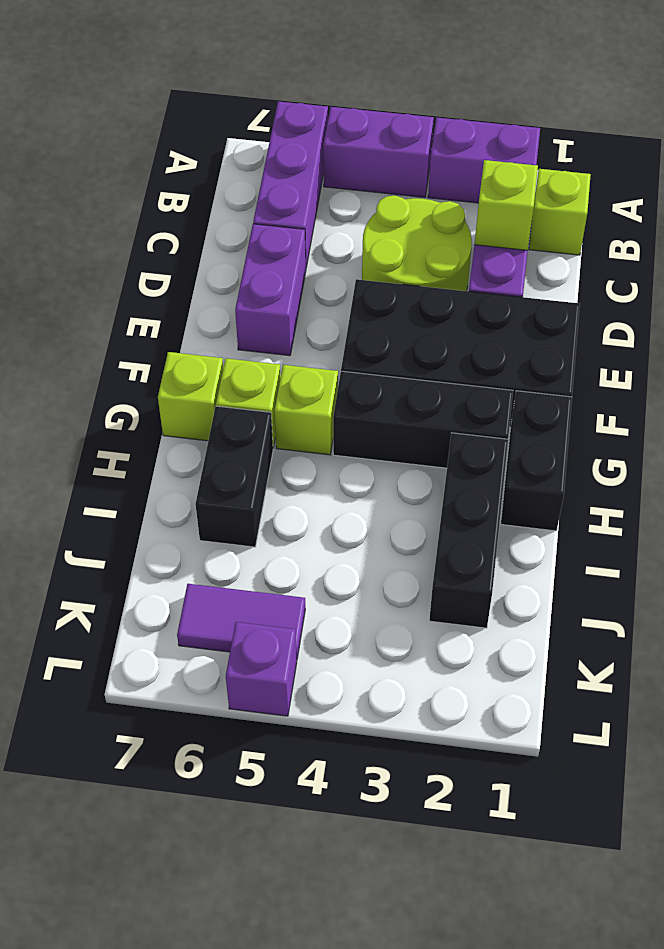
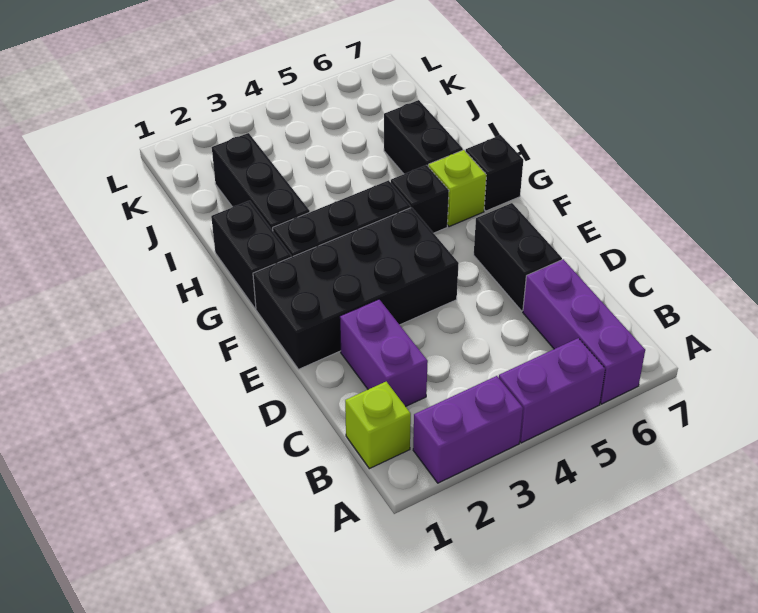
lime 1x1 brick [474,160,538,250] -> none
lime 2x2 round brick [362,196,472,291] -> none
purple 1x2 brick [235,224,306,356] -> black 1x2 brick [474,203,562,311]
lime 1x1 brick [275,365,338,455] -> black 1x1 brick [391,165,449,233]
lime 1x1 brick [158,352,223,441] -> black 1x1 brick [466,135,523,211]
purple 1x2 tile [177,584,305,658] -> none
purple 1x1 brick [226,622,297,716] -> none

